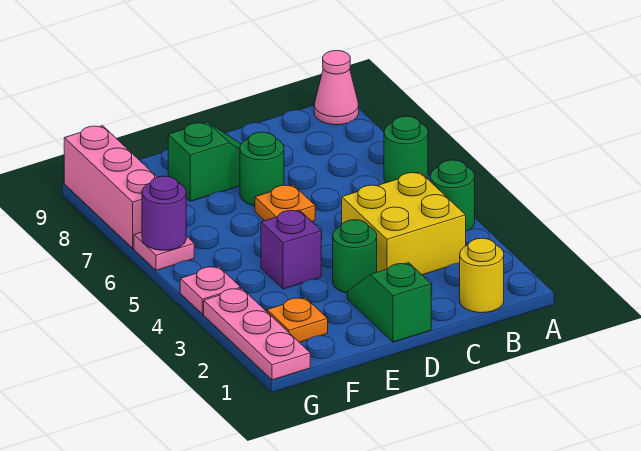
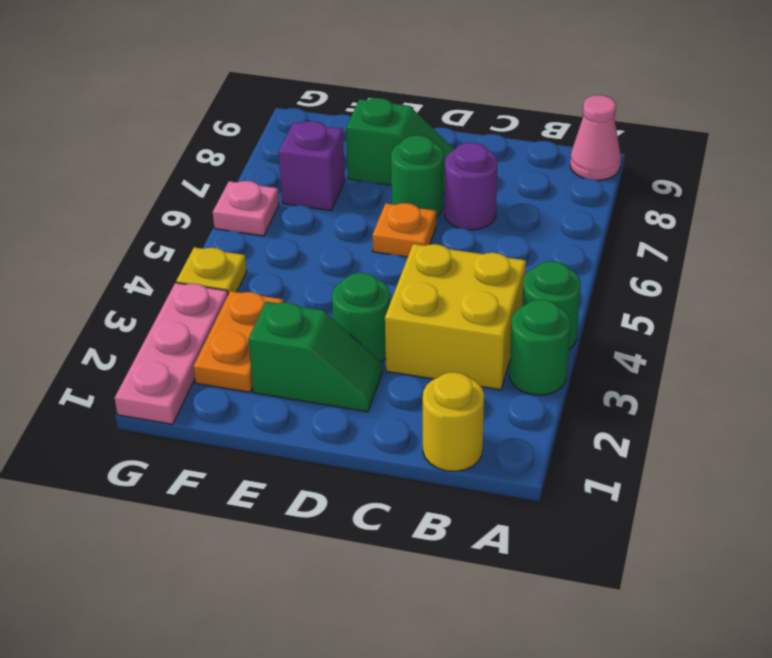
green 1x1 round brick [384,116,428,183] -> green 1x1 round brick moved to [509,300,570,395]
green 1x2 slope [348,263,431,342] -> green 1x2 slope turned to [248,302,382,412]
purple 1x1 brick [261,210,321,289] -> purple 1x1 brick moved to [279,121,345,211]
orange 1x1 plate [267,298,328,342] -> orange 1x2 plate [194,291,283,392]
pink 1x1 plate [180,266,241,314] -> yellow 1x1 plate [176,247,247,295]
purple 1x1 round brick [142,176,186,250] -> purple 1x1 round brick moved to [445,142,498,230]
pink 1x3 brick [64,126,157,248] -> none

